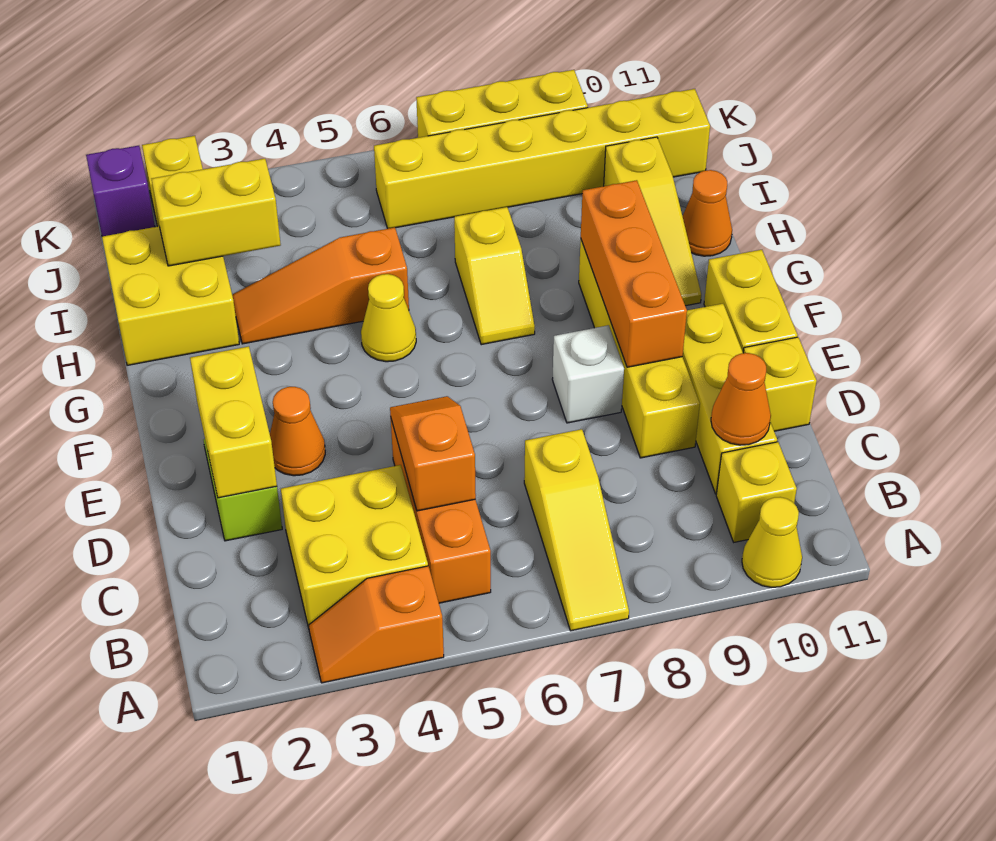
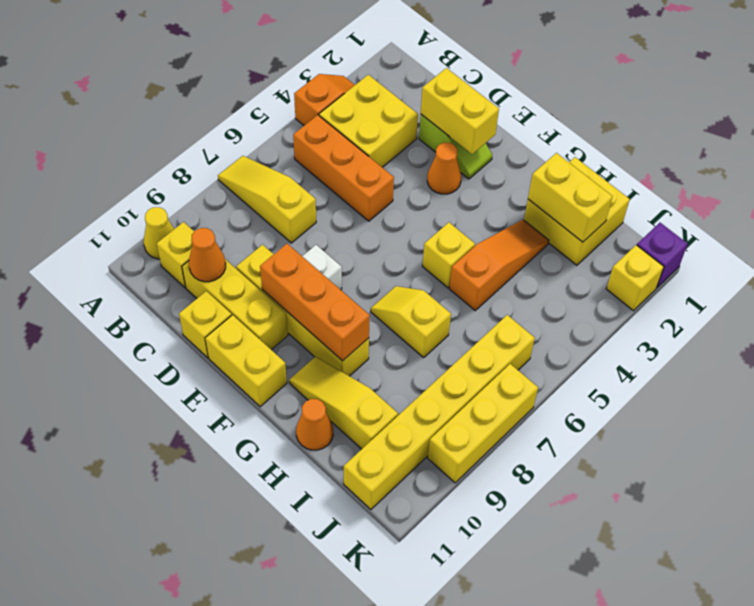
orange 1x2 slope [390,396,476,511] -> none
yellow 1x1 cone [361,274,416,362] -> yellow 1x1 brick [422,222,475,288]
yellow 1x2 brick [152,159,281,266] -> yellow 1x2 brick turned to [528,153,613,242]

